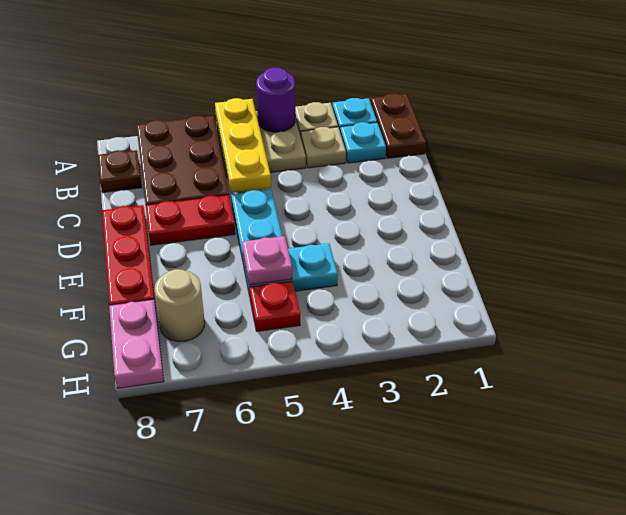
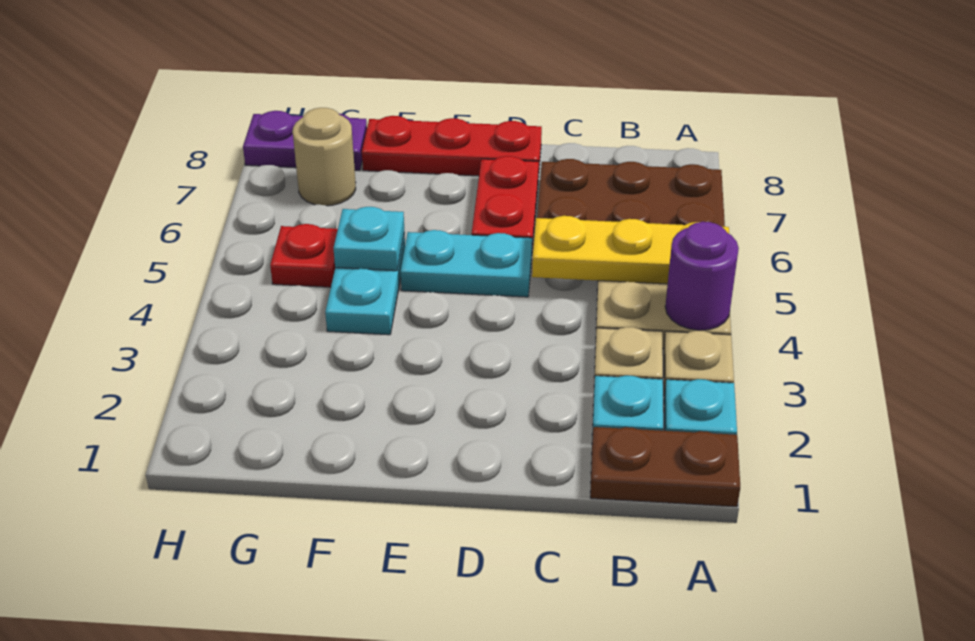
brown 1x1 plate [98,150,142,193] -> none
pink 1x1 plate [242,236,292,285] -> cyan 1x1 plate [334,207,404,271]
pink 1x2 plate [109,299,164,388] -> purple 1x2 plate [243,111,367,170]

